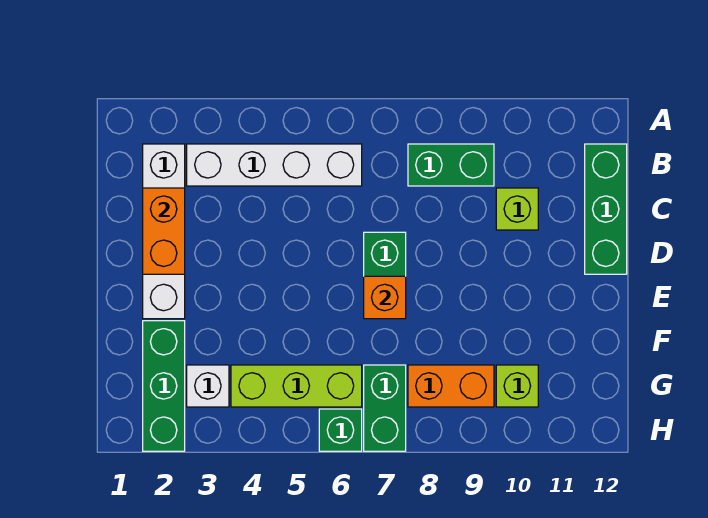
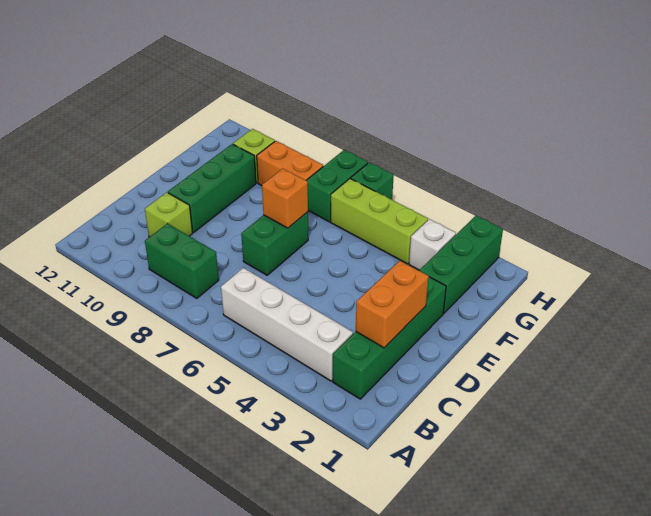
white 1x4 brick [143,144,185,319] -> green 1x4 brick [333,277,446,399]
green 1x3 brick [585,144,627,274] -> green 1x3 brick moved to [168,144,256,233]

